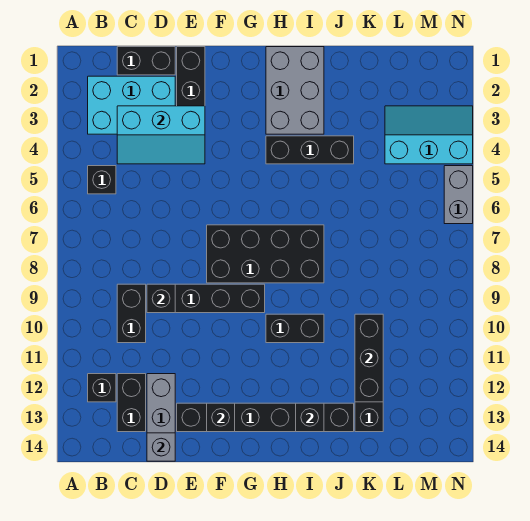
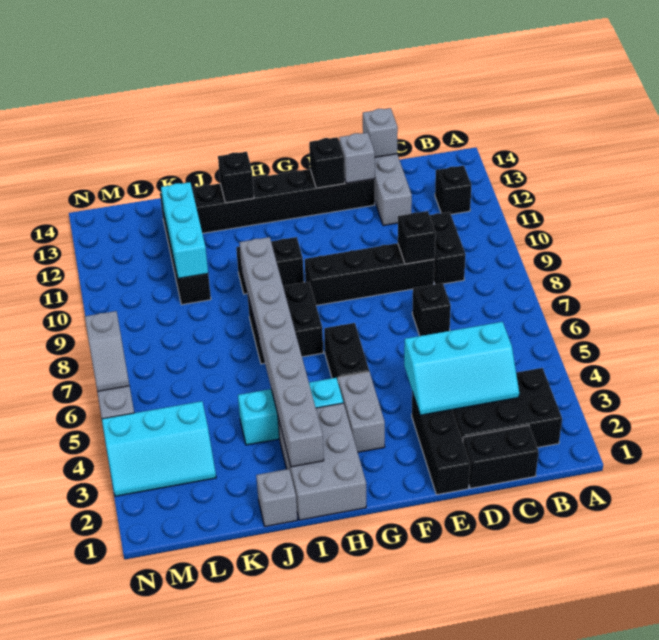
cyan 2x3 brick [88,76,175,134] -> black 2x3 brick [452,368,562,448]
black 1x1 brick [88,166,116,194] -> black 1x1 brick moved to [412,283,451,336]
cyan 2x3 slope [117,106,205,164] -> cyan 2x3 slope turned to [404,322,519,415]
black 1x2 brick [117,374,146,432] -> black 1x2 brick moved to [324,323,369,381]
none -> grey 1x1 brick [339,132,375,183]
black 2x4 brick [207,225,324,283] -> black 2x2 brick [247,282,323,364]
none -> grey 1x2 brick [338,372,385,452]
black 1x3 brick [266,136,354,164] -> cyan 1x3 brick [238,378,343,445]
none -> grey 1x8 brick [239,237,324,467]
none -> grey 1x1 brick [256,469,297,526]
black 1x3 brick [355,314,383,402] -> cyan 1x3 brick [161,182,208,278]
none -> grey 1x2 slope [85,311,129,391]

